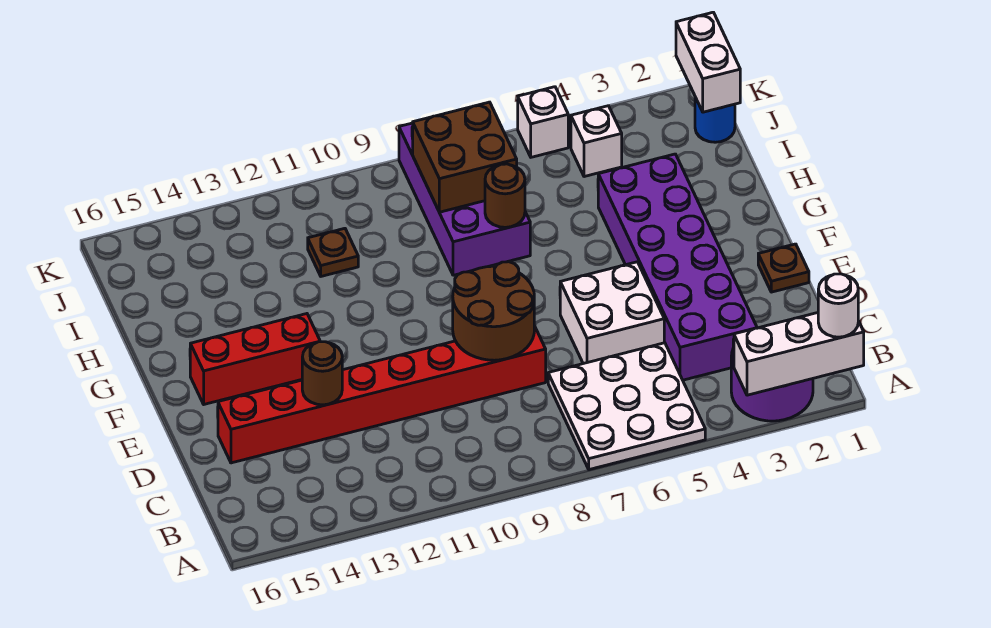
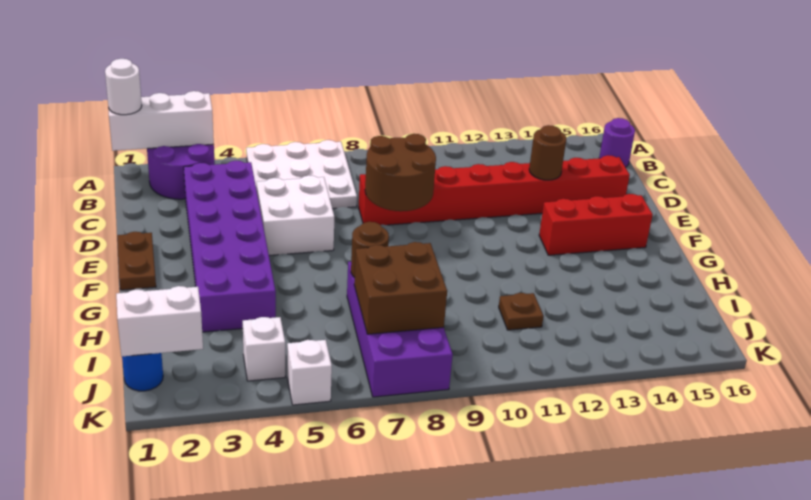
none -> purple 1x1 round brick [599,118,635,167]
brown 1x1 plate [758,244,809,292] -> brown 1x2 plate [117,232,156,290]
white 1x2 brick [676,12,740,112] -> white 1x2 brick turned to [116,286,203,356]

